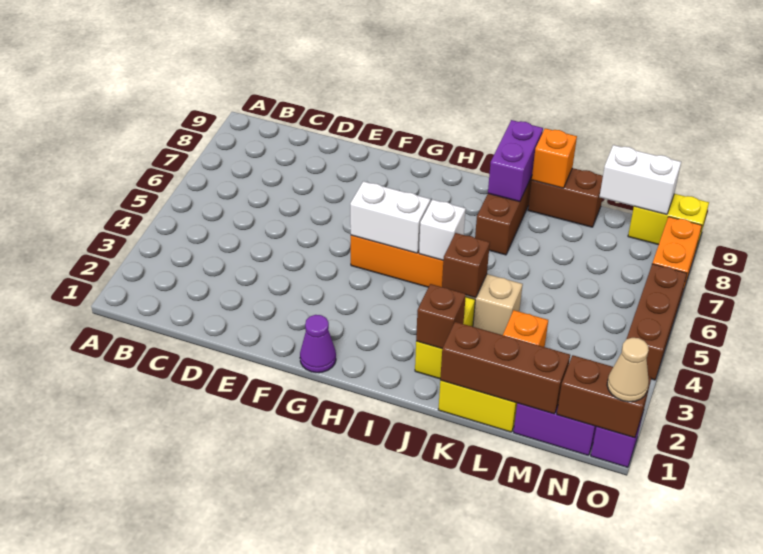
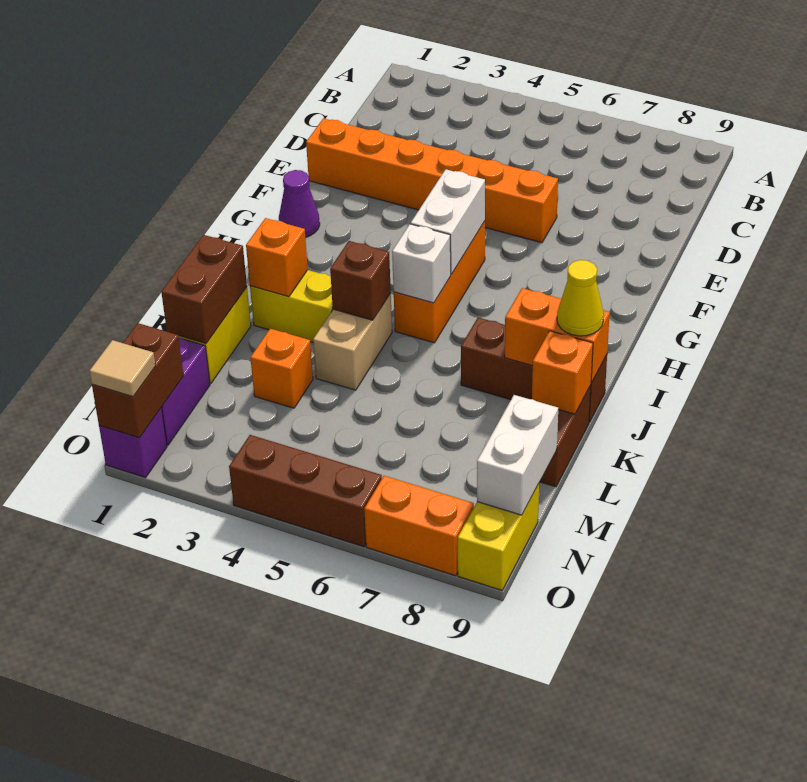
none -> orange 1x6 brick [306,118,558,243]
brown 1x1 brick [416,284,466,349] -> orange 1x1 brick [246,218,308,297]
purple 1x2 brick [488,120,543,202] -> orange 1x2 brick [505,288,610,382]
none -> yellow 1x1 cone [557,260,604,336]
brown 1x3 brick [440,322,570,414] -> brown 1x2 brick [161,235,247,344]
tan 1x1 cone [607,338,649,402] -> tan 1x1 tile [90,340,155,397]

